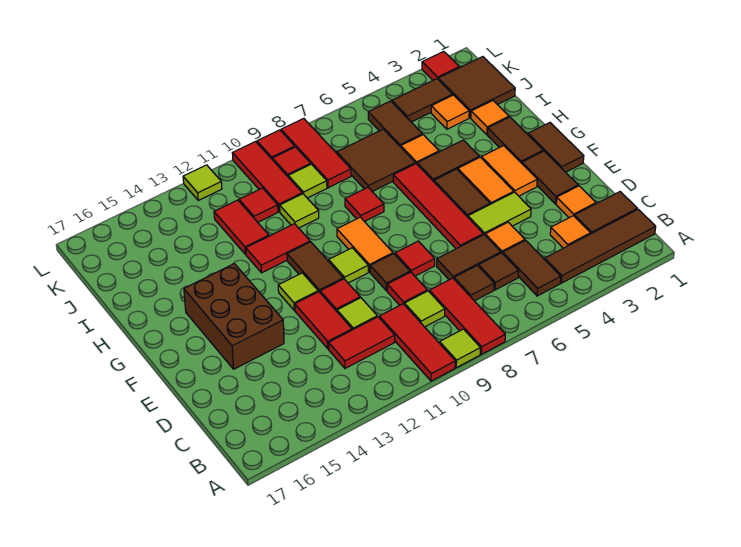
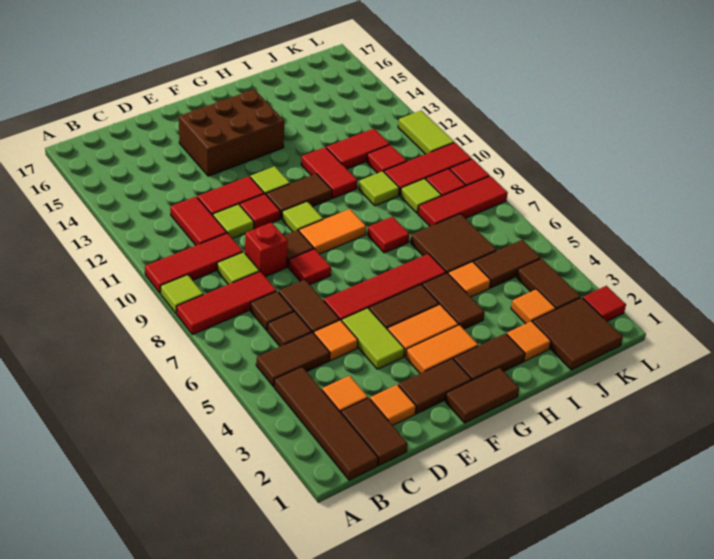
red 1x1 tile [387,272,427,305] -> red 1x1 brick [245,222,288,277]
lime 1x1 tile [183,165,222,200] -> lime 1x2 tile [398,111,454,154]

